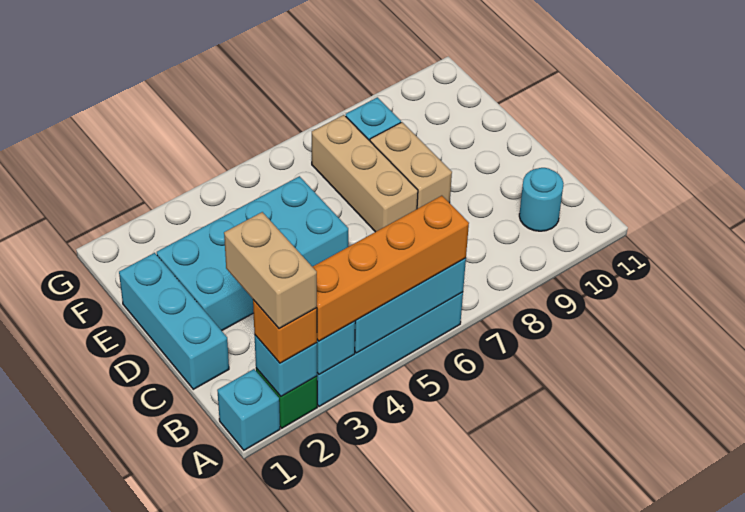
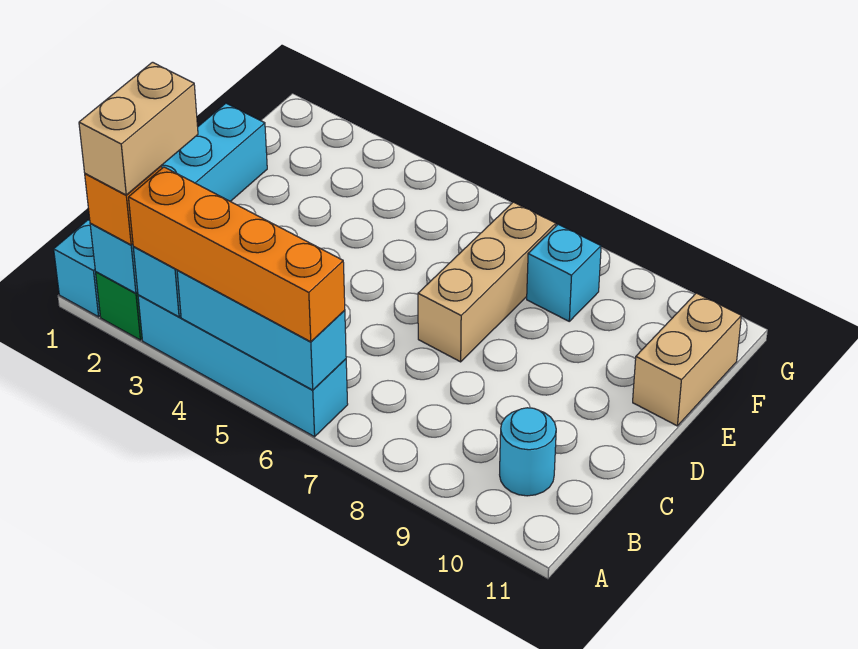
cyan 2x4 brick [157,176,348,331] -> none
tan 1x2 brick [370,122,452,209] -> tan 1x2 brick moved to [633,293,741,426]

